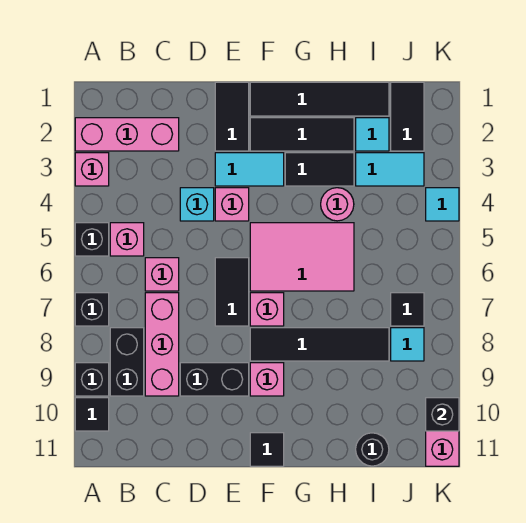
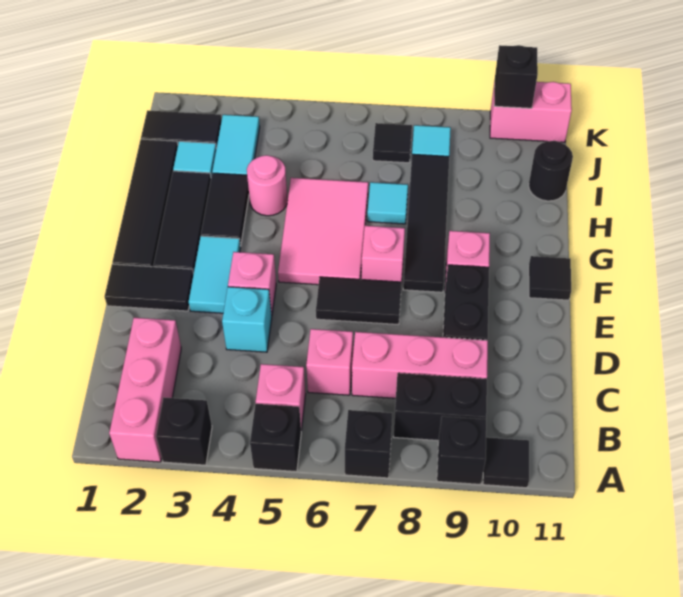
pink 1x1 brick [75,153,109,186] -> black 1x1 brick [156,397,212,465]
cyan 1x1 tile [426,188,459,221] -> cyan 1x1 tile moved to [367,182,408,224]

